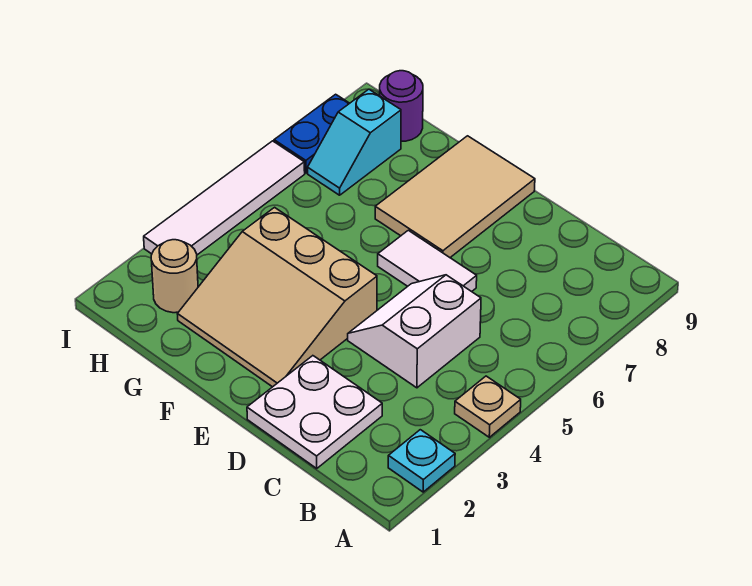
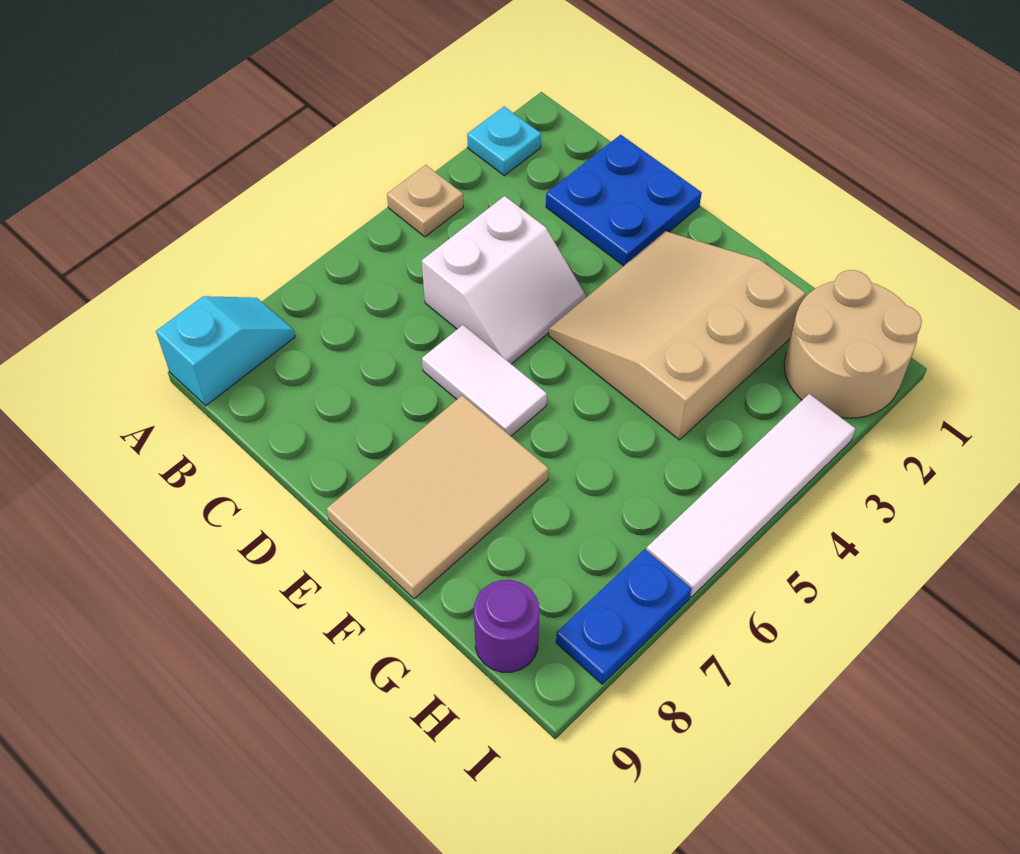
white 2x2 plate [247,356,382,468] -> blue 2x2 plate [546,135,702,266]
tan 3x3 slope [178,207,377,387] -> tan 3x3 slope turned to [549,231,805,440]
tan 1x1 round brick [151,240,198,313] -> tan 2x2 round brick [784,270,922,418]
cyan 1x2 slope [308,89,401,195] -> cyan 1x2 slope moved to [156,296,295,406]

